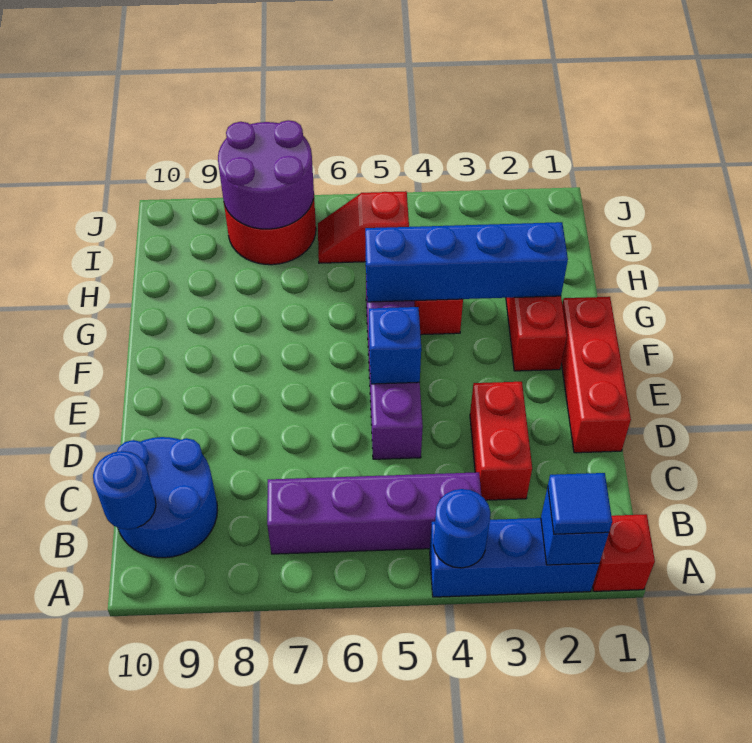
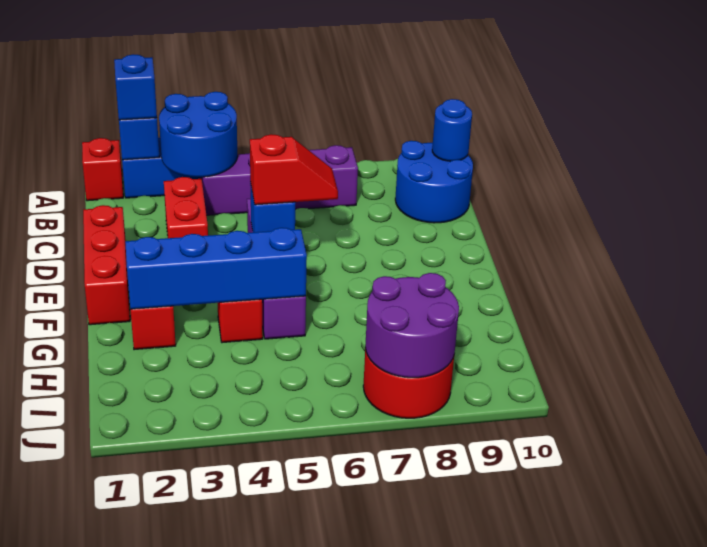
blue 1x1 tile [548,473,612,534] -> blue 1x1 brick [114,54,157,120]
blue 1x1 round brick [433,489,490,568] -> blue 2x2 round brick [159,92,238,177]
red 1x2 slope [318,191,409,263] -> red 1x2 slope moved to [250,134,338,205]

